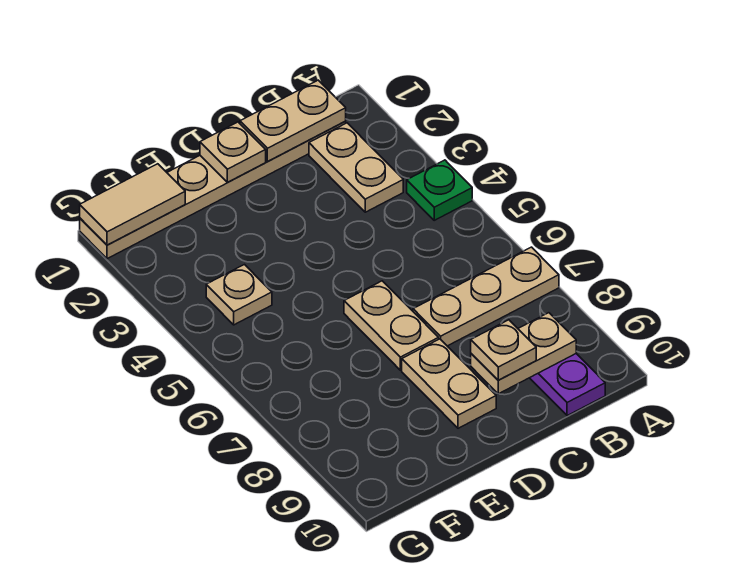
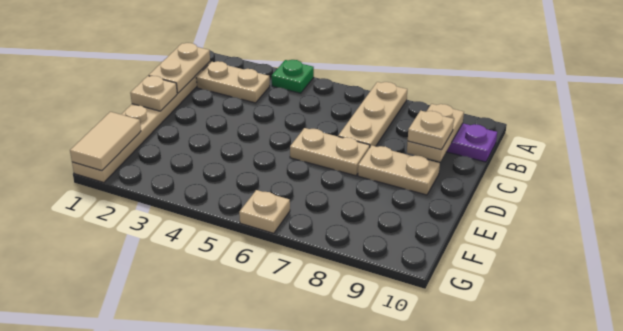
tan 1x1 plate [206,265,272,325] -> tan 1x1 plate moved to [239,190,290,233]

